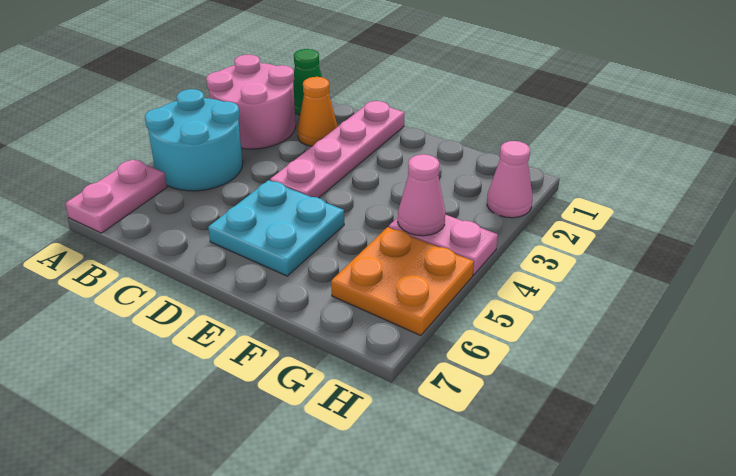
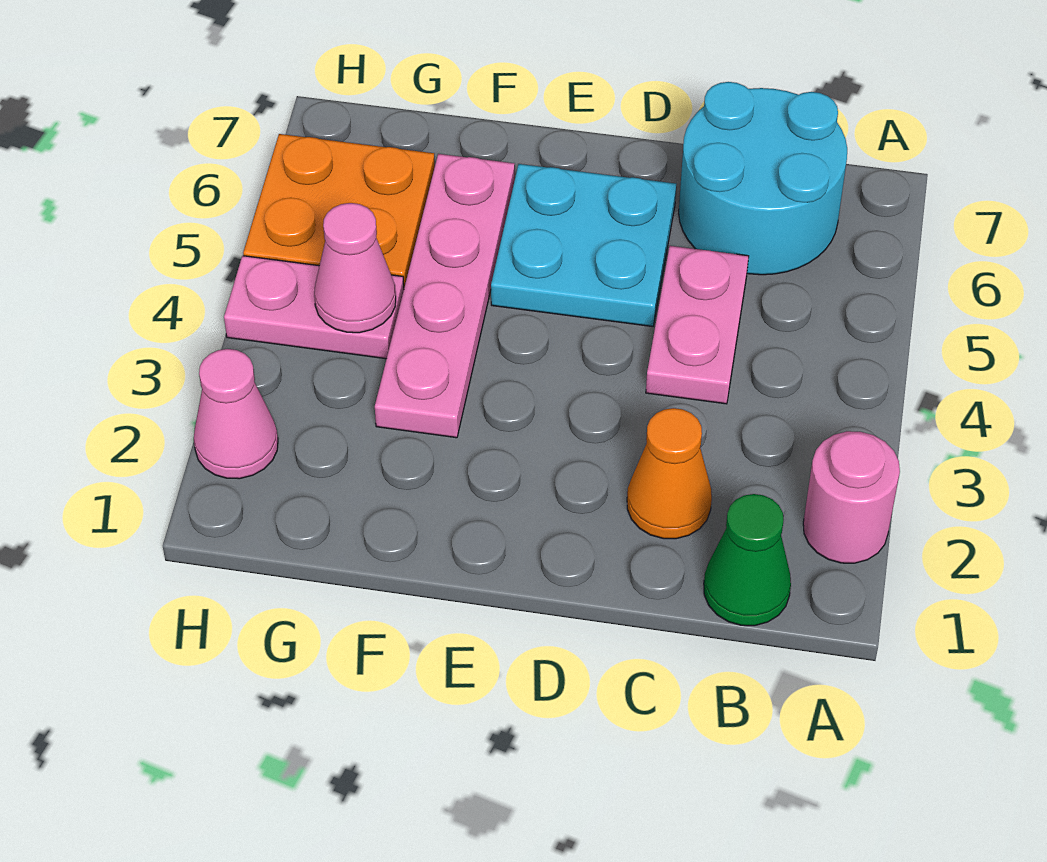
pink 2x2 round brick [206,55,296,149] -> pink 1x1 round brick [803,431,900,563]
cyan 2x2 round brick [145,89,243,191] -> cyan 2x2 round brick moved to [679,82,847,275]
pink 1x2 plate [65,159,167,233] -> pink 1x2 plate moved to [646,246,749,404]
pink 1x4 plate [270,101,404,198] -> pink 1x4 plate moved to [375,154,515,438]

